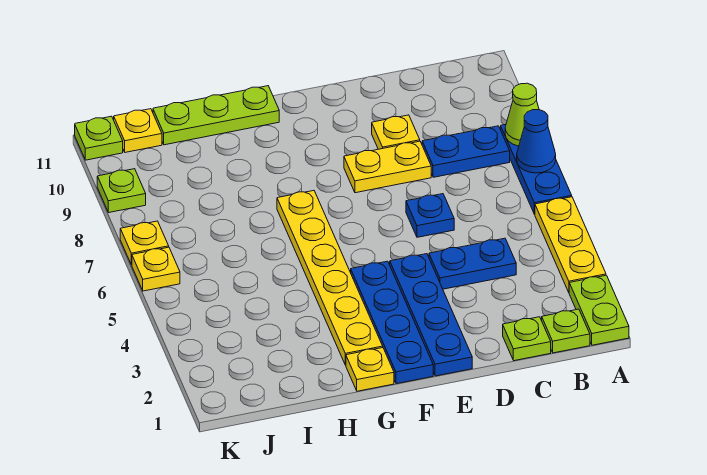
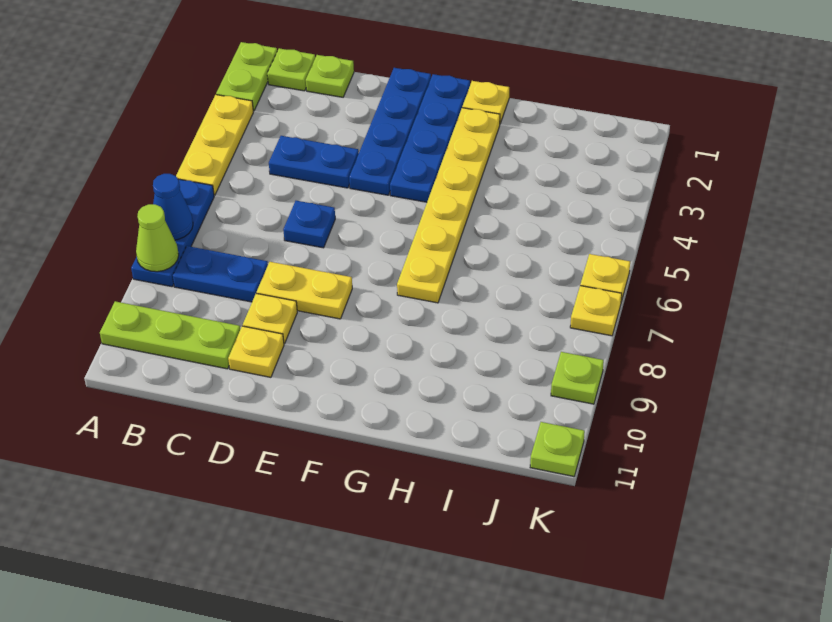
lime 1x3 plate [153,86,279,145] -> lime 1x3 plate moved to [100,301,240,369]
yellow 1x1 plate [114,109,162,152] -> yellow 1x1 plate moved to [228,326,284,377]

